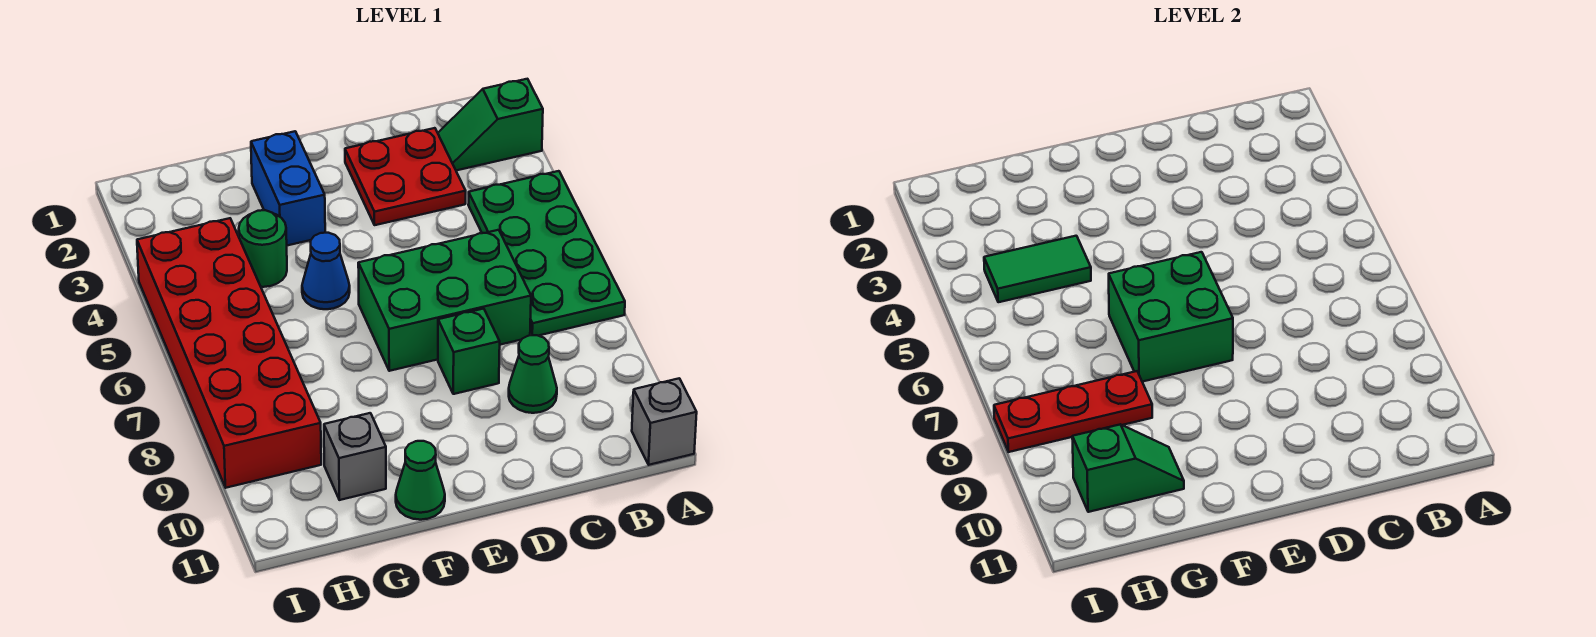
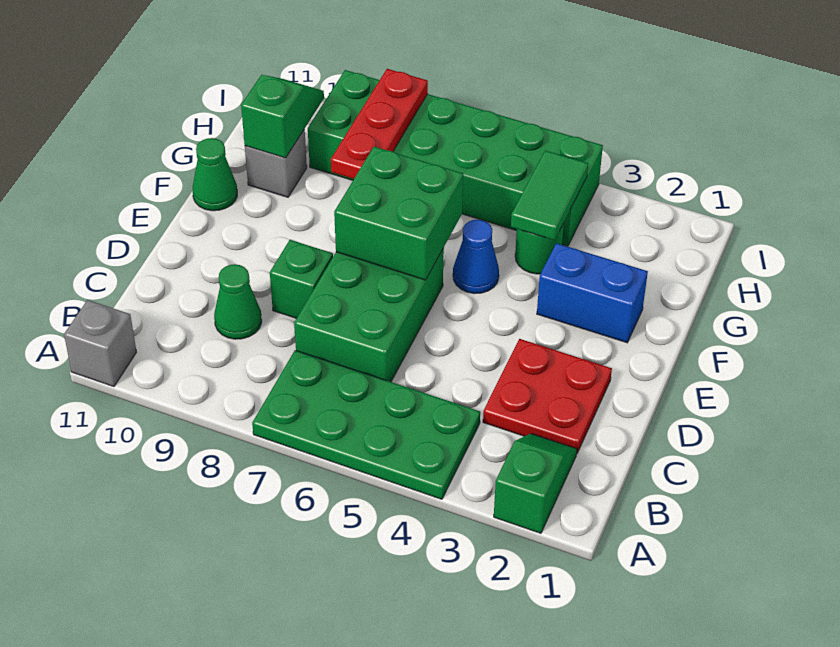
green 1x2 slope [1072,424,1184,512] -> green 1x2 slope turned to [241,75,324,158]
red 2x6 brick [137,218,321,488] -> green 2x6 brick [308,70,603,246]

